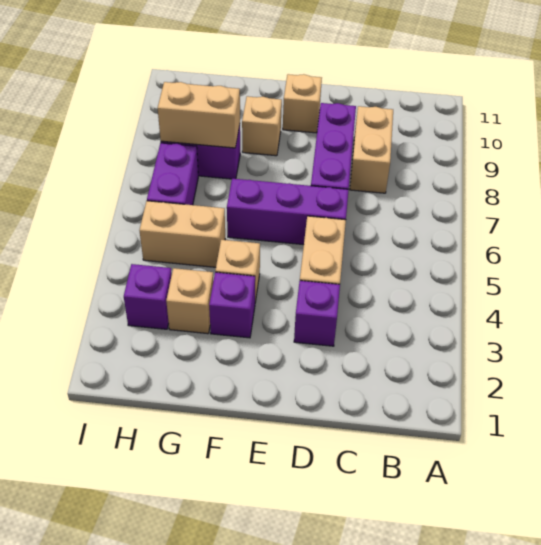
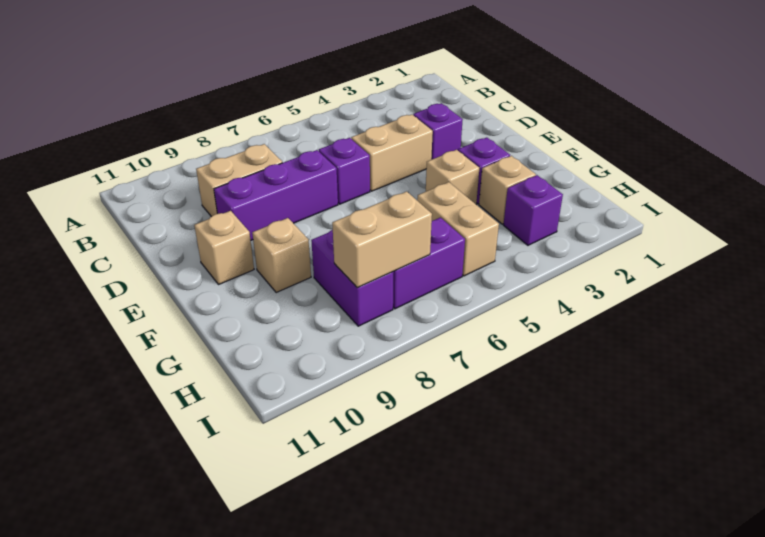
purple 1x3 brick [227,179,349,245] -> purple 1x1 brick [319,138,370,204]
tan 1x2 brick [158,82,240,148] -> tan 1x2 brick turned to [332,191,432,288]

